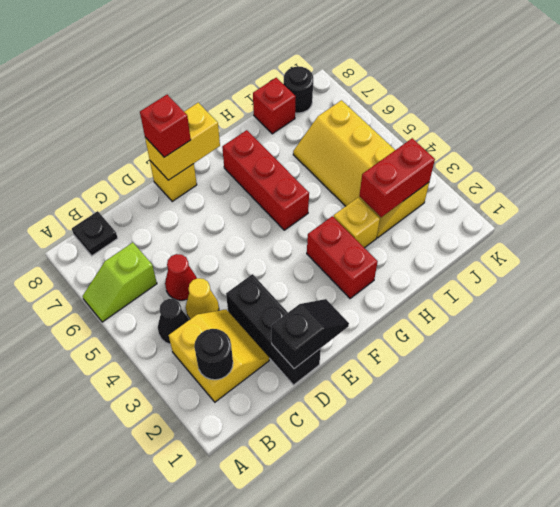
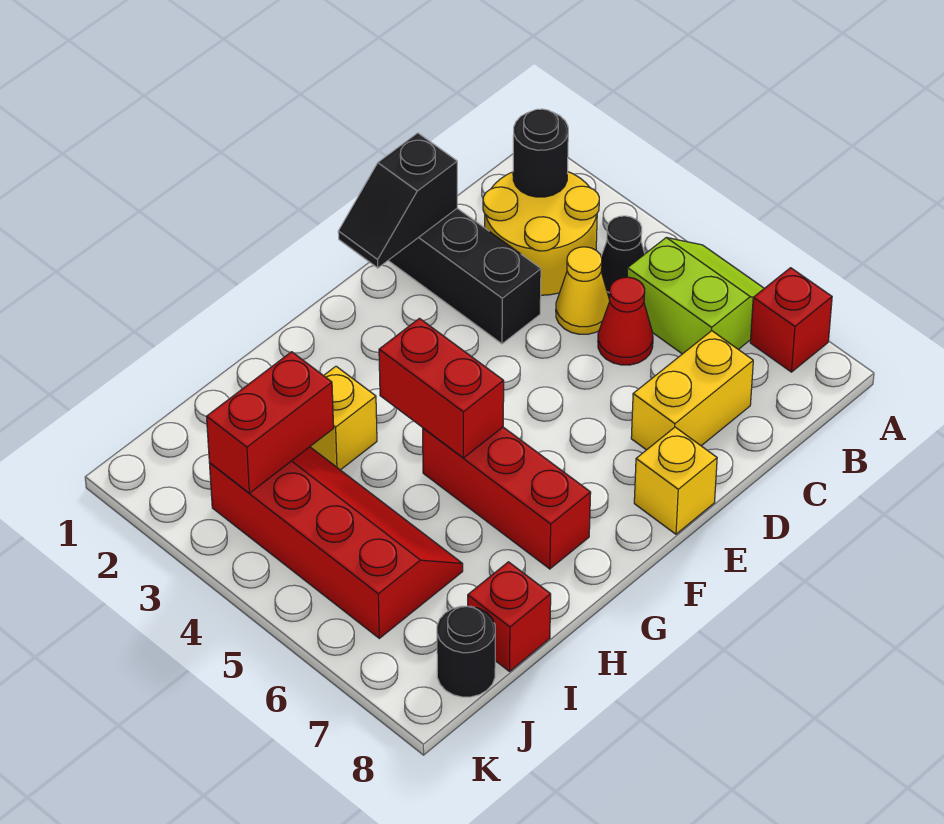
lime 1x2 slope [83,242,157,322] -> lime 2x2 slope [627,238,764,354]
yellow 2x2 slope [169,309,269,402] -> yellow 2x2 round brick [483,172,599,295]
black 1x1 plate [72,211,118,256] -> none
yellow 1x2 brick [145,103,220,180] -> yellow 1x2 brick moved to [631,331,753,450]
red 1x1 brick [140,95,191,157] -> red 1x1 brick moved to [750,268,832,372]
red 1x2 brick [307,216,378,299] -> red 1x2 brick moved to [379,318,504,458]
yellow 2x4 slope [293,100,429,238] -> red 2x4 slope [209,447,463,638]

